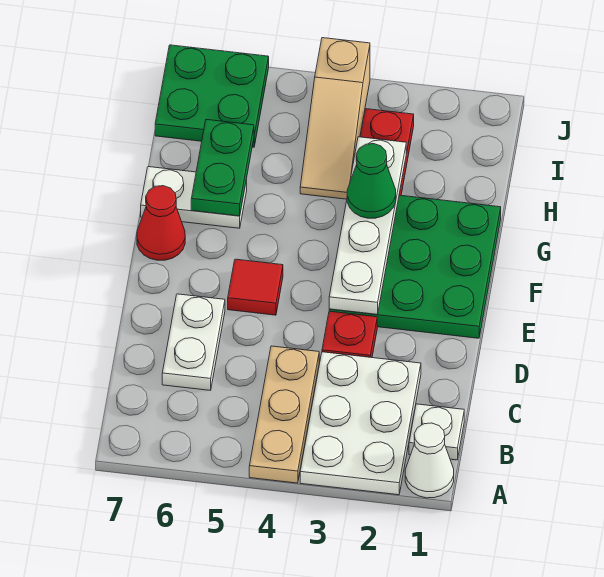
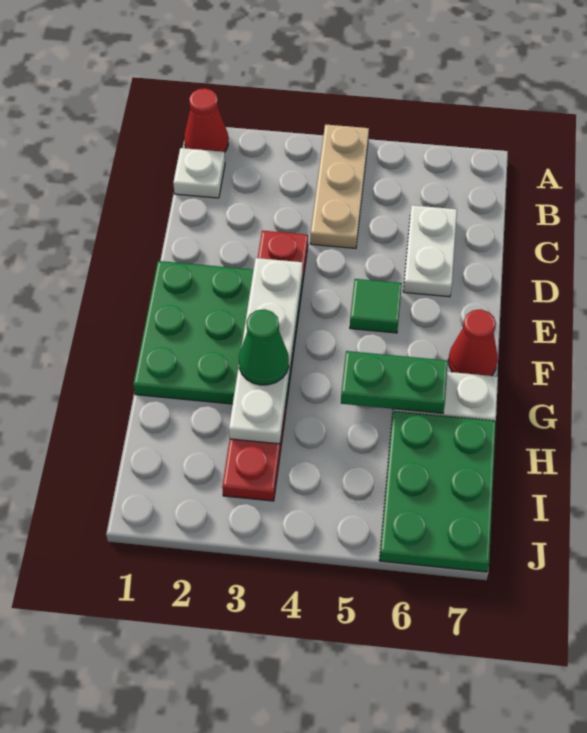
white 1x1 cone [405,423,454,498] -> red 1x1 cone [184,88,228,152]
white 2x3 plate [300,352,421,495] -> none
red 1x1 tile [228,259,283,315] -> green 1x1 tile [350,279,402,333]
green 1x2 plate [191,120,254,216] -> green 1x2 plate turned to [341,351,448,413]
tan 1x3 slope [300,38,370,199] -> none
green 2x2 plate [155,45,269,147] -> green 2x3 plate [379,411,496,572]

